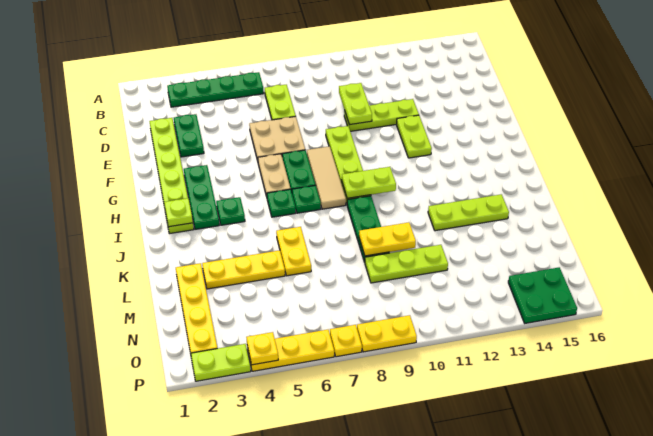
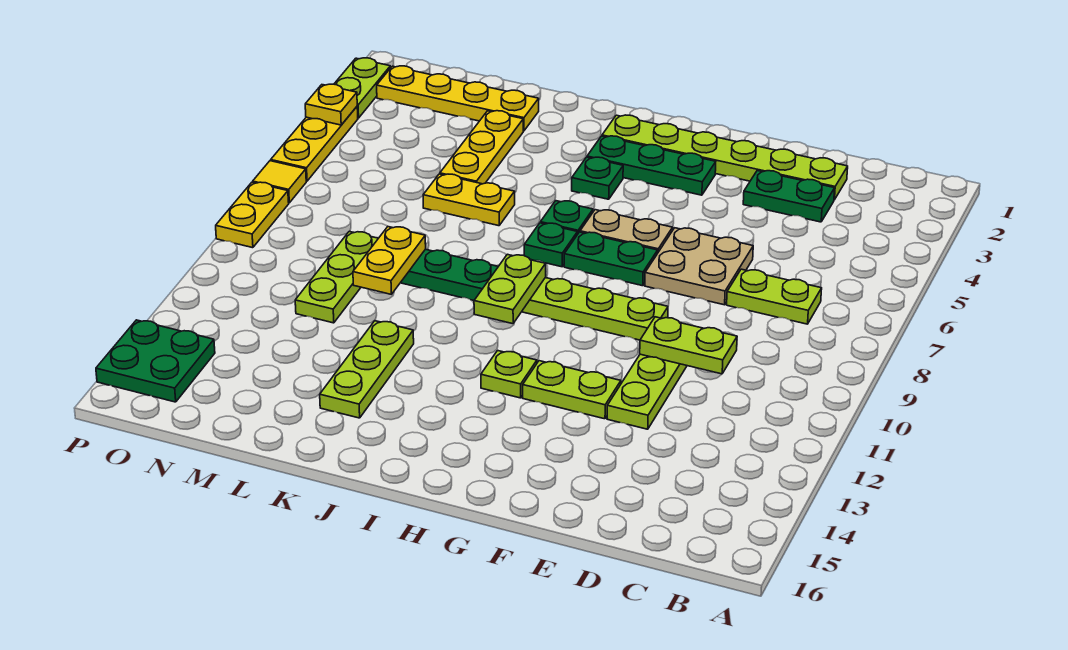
green 1x4 plate [167,72,264,107] -> none
tan 1x3 tile [307,146,346,209] -> none
lime 1x1 plate [164,198,193,227] -> lime 1x1 plate moved to [481,351,537,398]
yellow 1x1 plate [330,325,362,357] -> yellow 1x1 tile [253,161,306,203]

